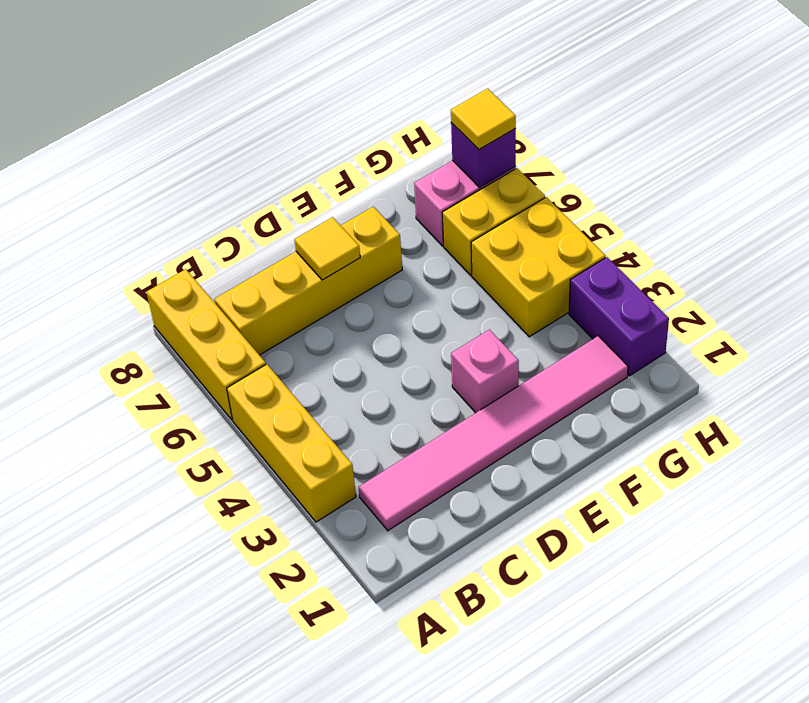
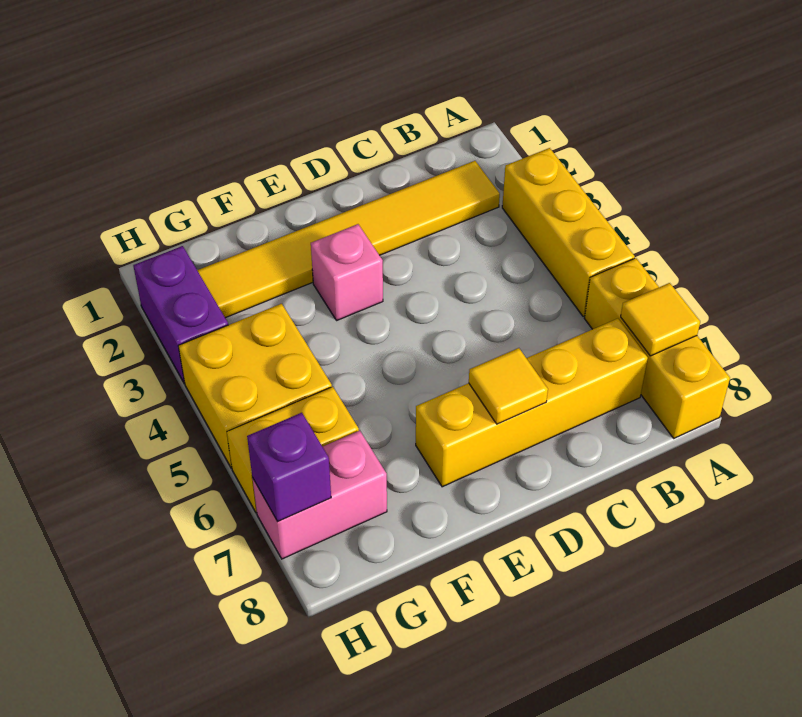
pink 1x6 tile [358,336,628,530] -> yellow 1x6 tile [197,161,500,318]
yellow 1x1 tile [451,88,516,149] -> yellow 1x1 tile moved to [621,283,700,356]

